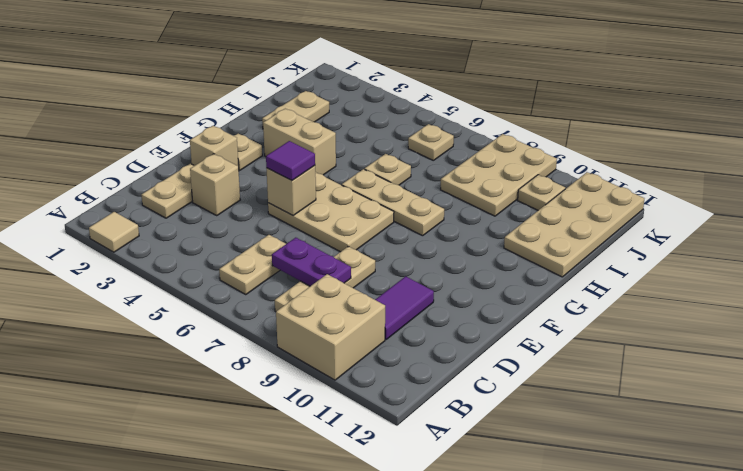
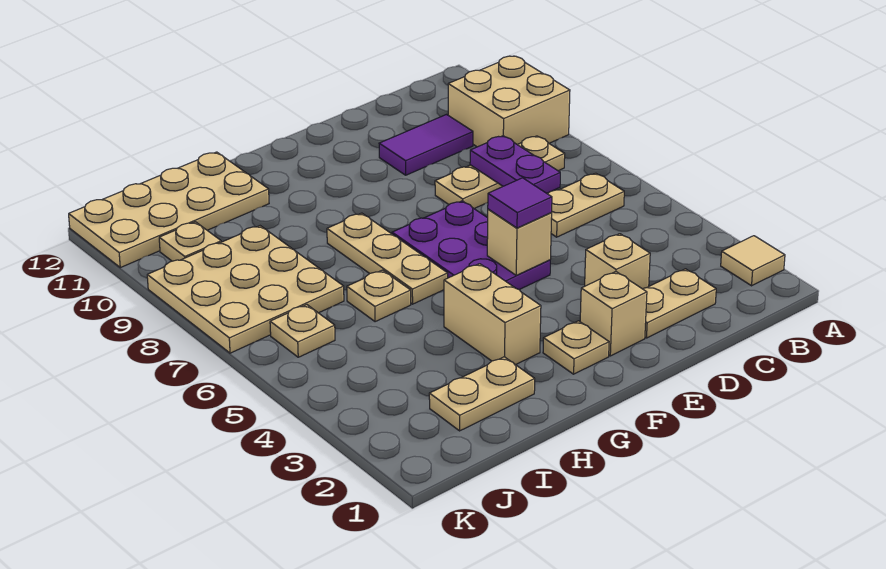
tan 2x3 plate [268,172,394,252] -> purple 2x3 plate [392,201,550,290]
tan 2x3 plate [440,134,557,216] -> tan 3x3 plate [147,226,344,353]

